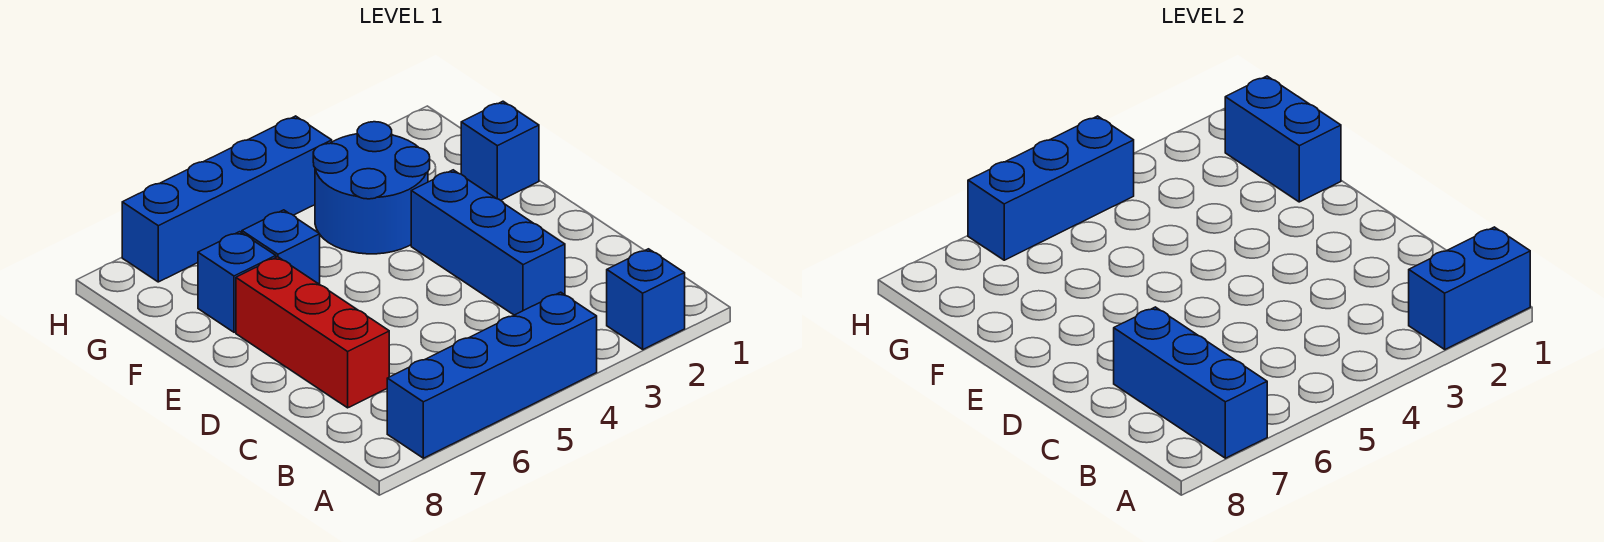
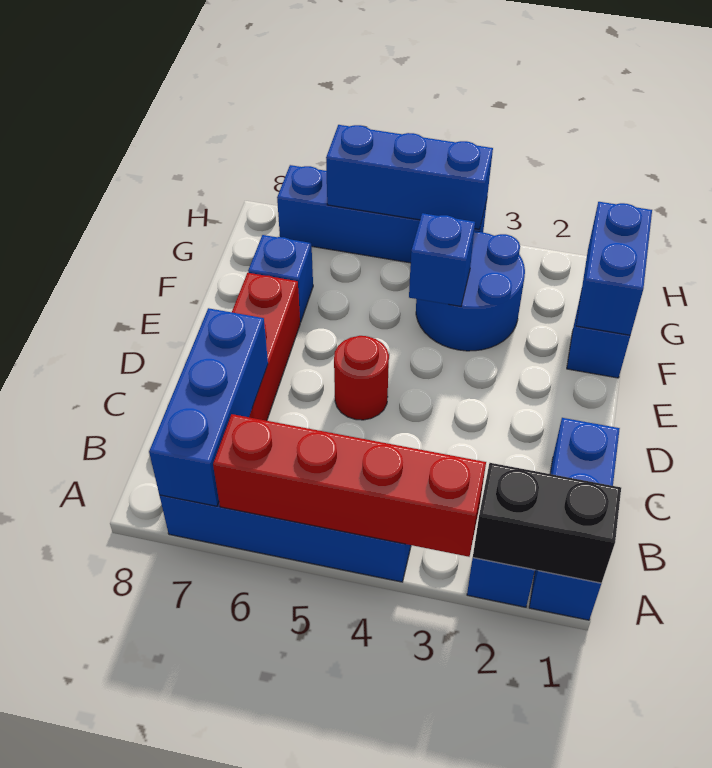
blue 1x2 brick [1409,227,1530,349] -> black 1x2 brick [473,463,621,583]
none -> red 1x4 brick [213,414,486,557]
blue 1x3 brick [411,170,565,315] -> blue 1x3 brick moved to [529,418,620,620]
none -> red 1x1 round brick [334,336,389,420]
blue 1x1 brick [242,210,320,284] -> blue 1x1 brick moved to [409,213,475,306]

